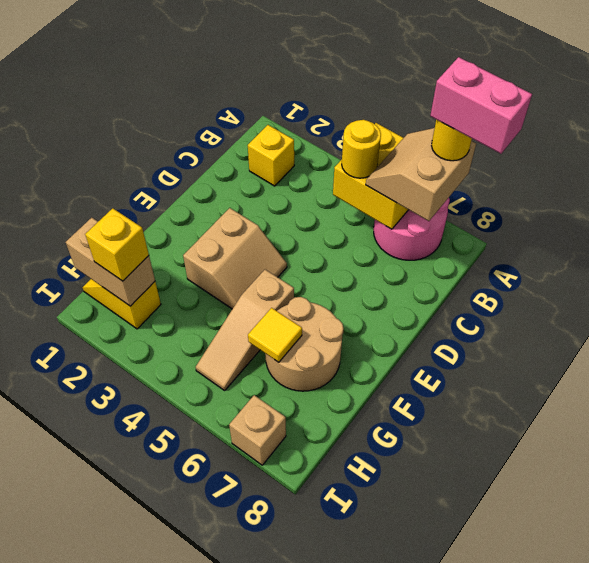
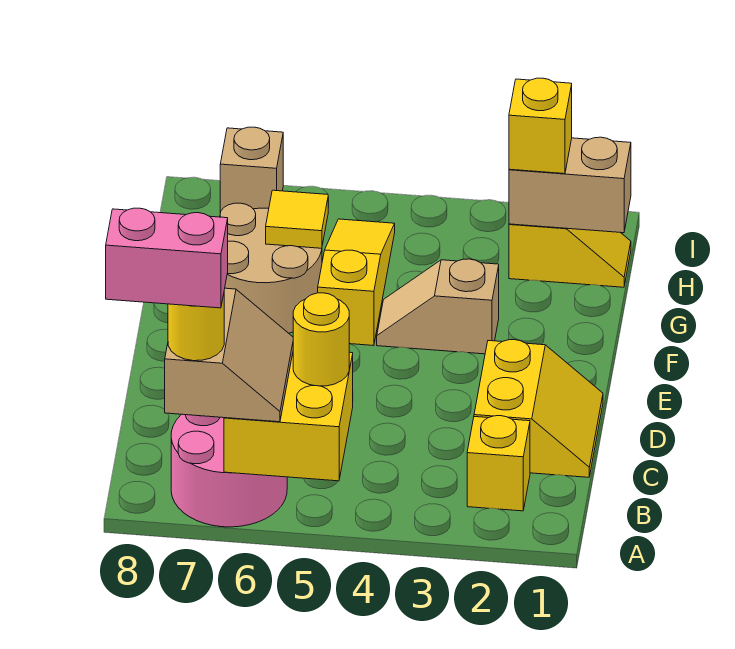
none -> yellow 2x2 slope [474,340,603,477]
tan 2x2 slope [183,208,287,309] -> tan 1x2 slope [377,259,499,354]
tan 1x3 slope [196,270,294,390] -> yellow 1x3 slope [318,219,395,346]

